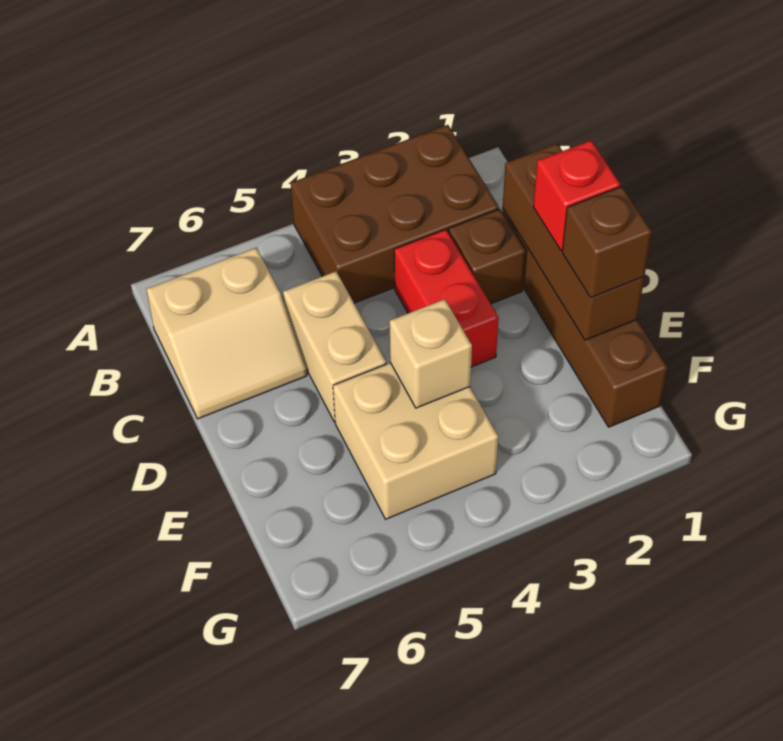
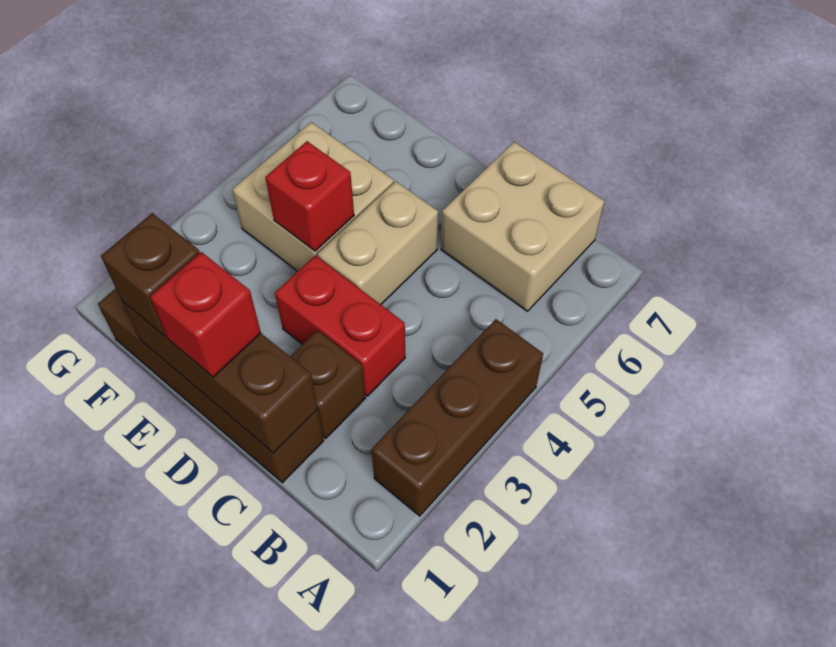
brown 2x3 brick [291,125,499,303] -> brown 1x3 brick [371,319,543,516]
tan 2x2 slope [147,248,307,419] -> tan 2x2 brick [441,142,605,311]
tan 1x2 brick [283,271,386,422] -> tan 1x2 brick turned to [318,182,438,304]
tan 1x1 brick [390,299,472,408] -> red 1x1 brick [265,141,354,251]

